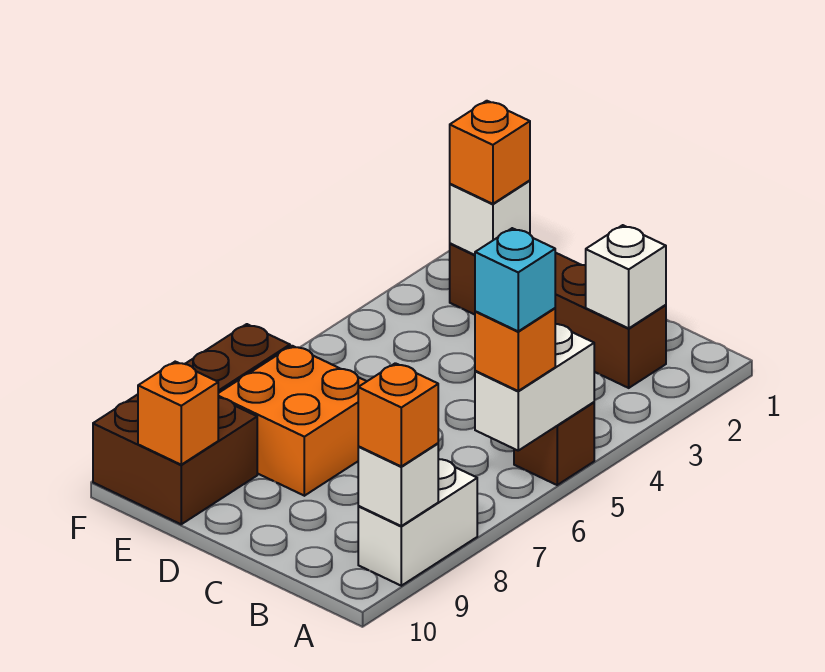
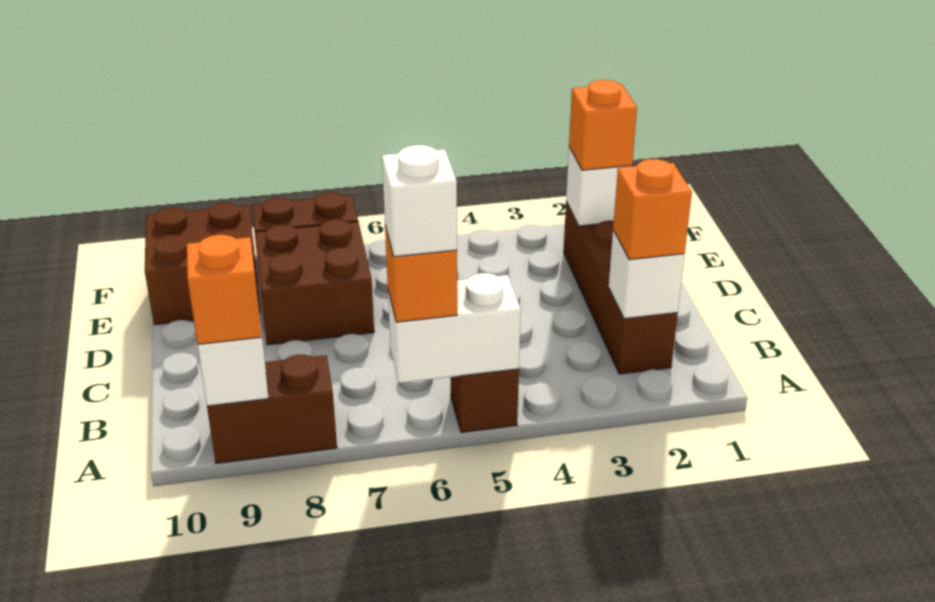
cyan 1x1 brick [475,228,555,331] -> white 1x1 brick [382,145,457,257]
white 1x2 brick [358,459,477,586] -> brown 1x2 brick [207,355,337,463]
orange 2x2 brick [218,346,367,496] -> brown 2x2 brick [255,219,374,345]
orange 1x1 brick [138,362,218,465] -> orange 1x1 brick moved to [613,159,692,260]

